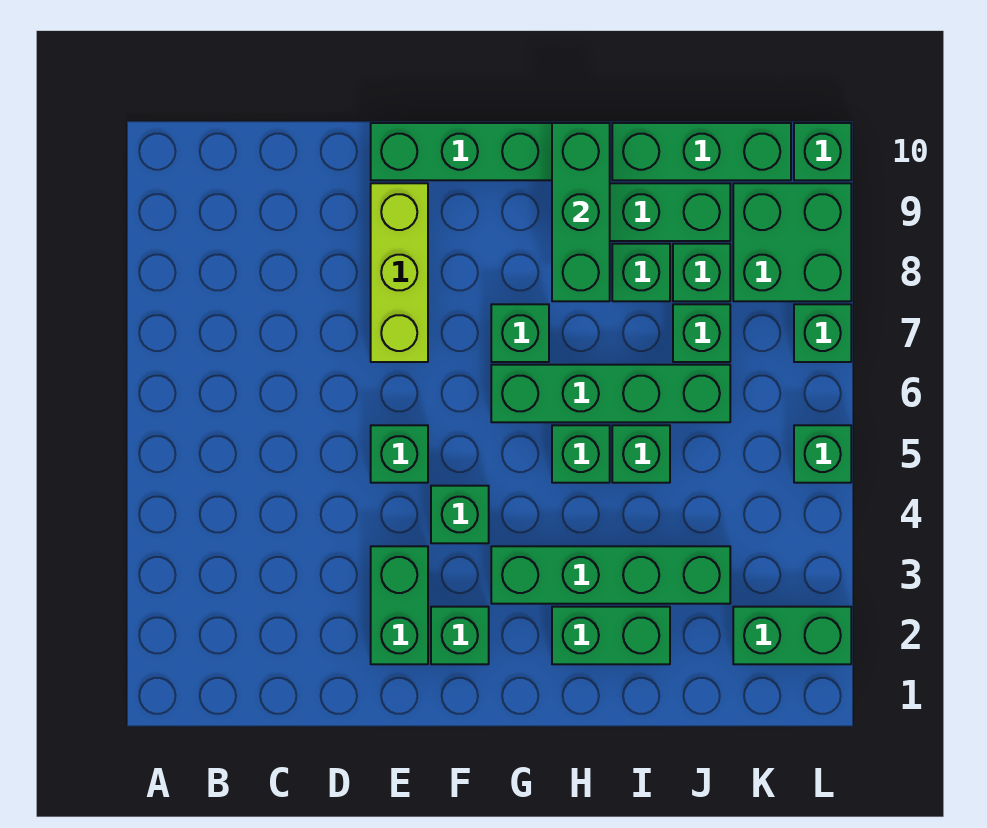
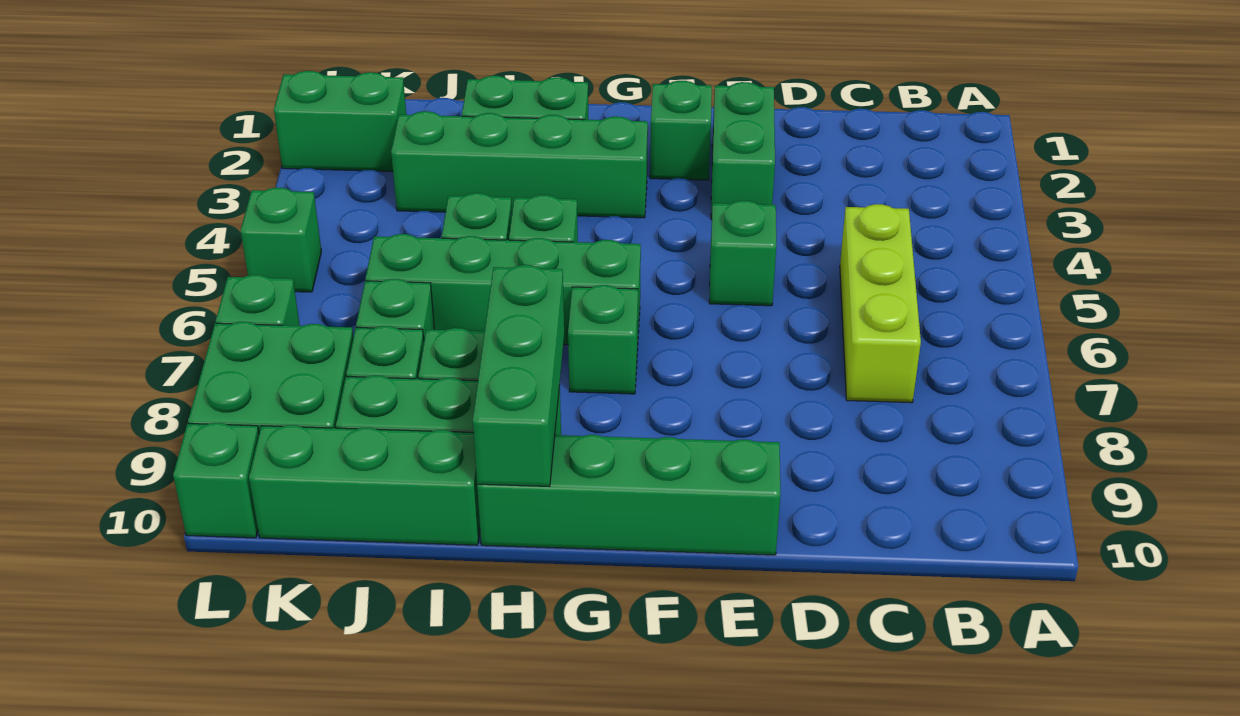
lime 1x3 brick [371,183,428,362] -> lime 1x3 brick moved to [840,204,921,403]
green 1x1 brick [431,486,489,543] -> none

